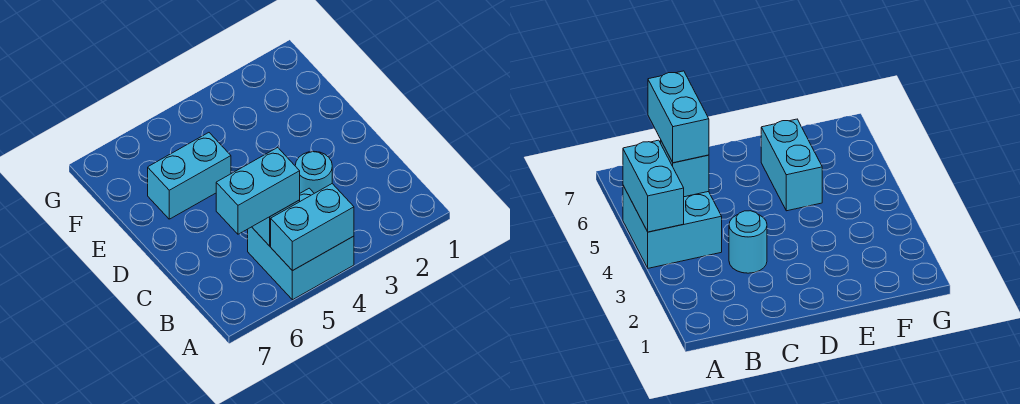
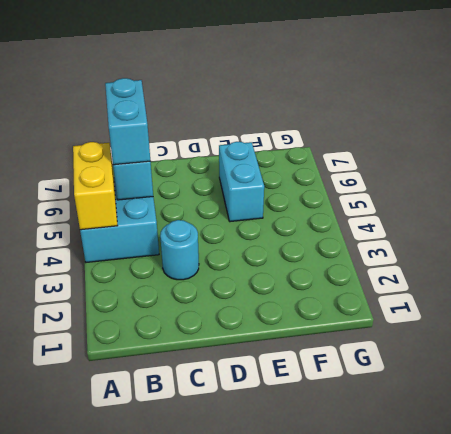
cyan 1x2 brick [271,184,354,271] -> yellow 1x2 brick [73,142,118,230]

